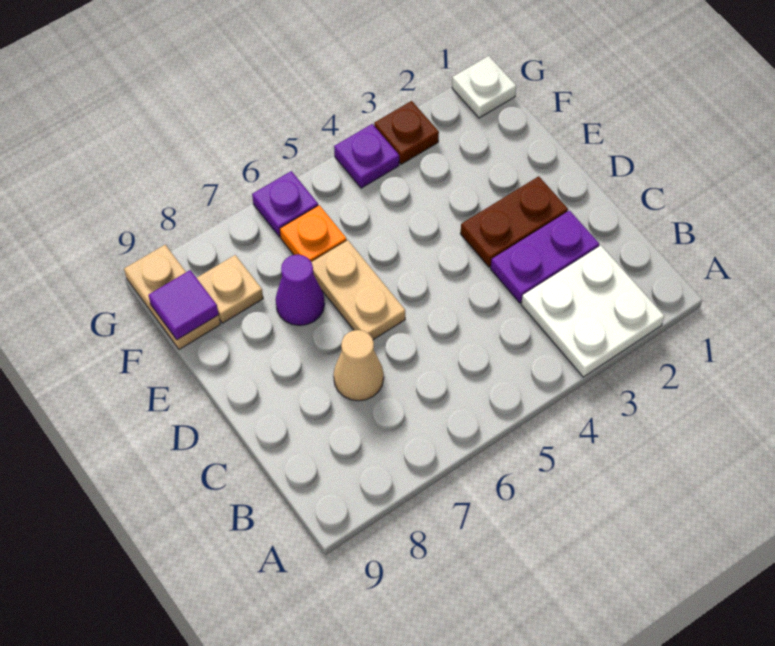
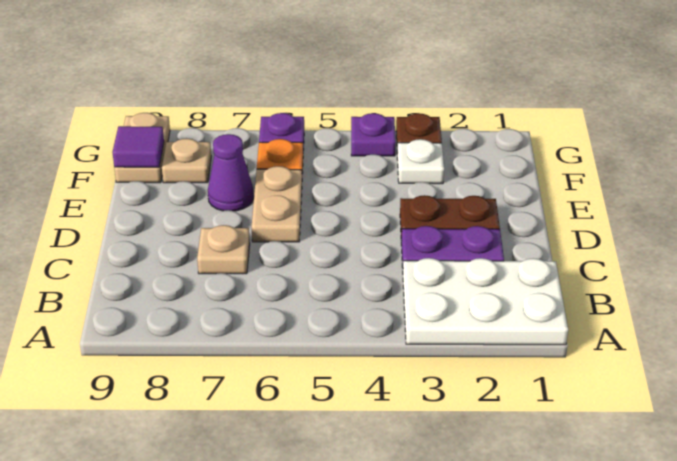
white 2x2 plate [521,246,664,377] -> white 2x3 plate [403,258,568,345]
tan 1x1 cone [334,330,384,401] -> tan 1x1 plate [197,225,250,274]
white 1x1 plate [452,56,516,118] -> white 1x1 plate moved to [397,139,444,184]

